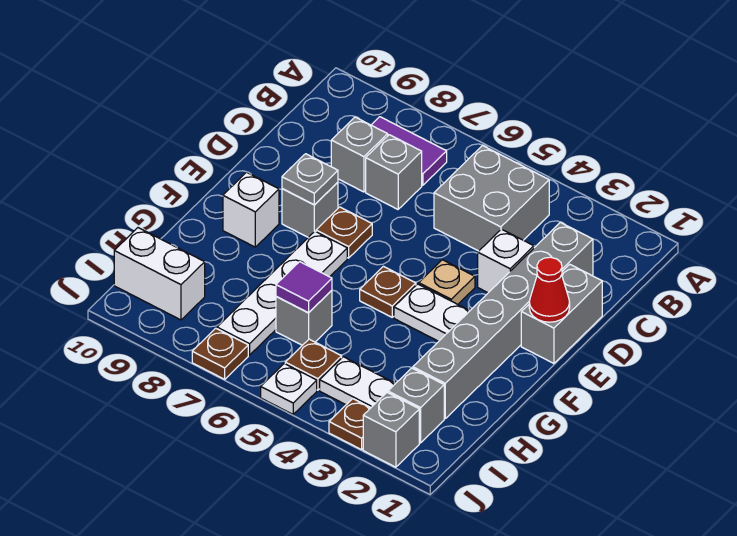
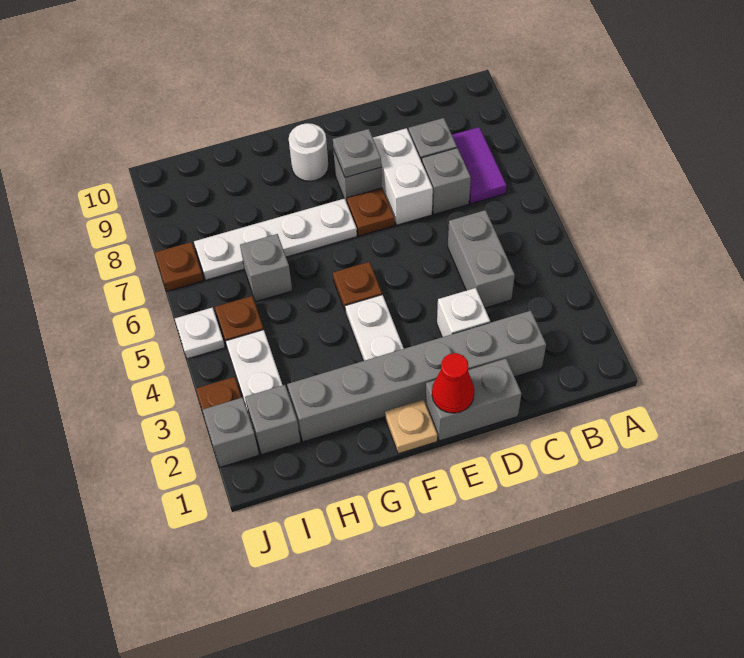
grey 2x2 brick [434,146,549,251] -> grey 1x2 brick [448,210,515,308]
tan 1x1 plate [419,260,475,304] -> tan 1x1 plate moved to [385,399,437,454]
white 1x1 brick [223,172,279,247] -> white 1x1 round brick [289,123,328,181]
purple 1x1 tile [276,262,332,313] -> none
white 1x2 brick [114,228,205,320] -> white 1x2 brick moved to [373,128,433,225]

